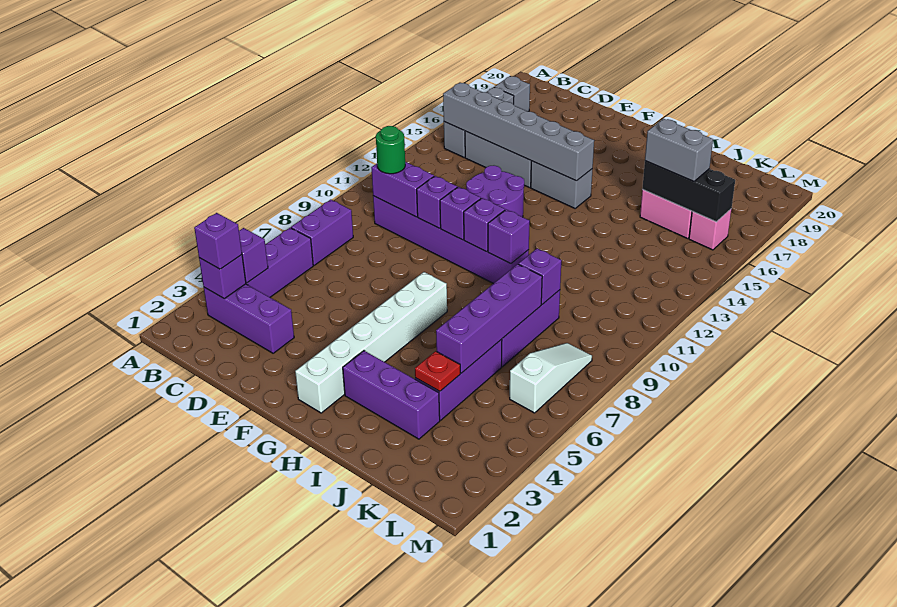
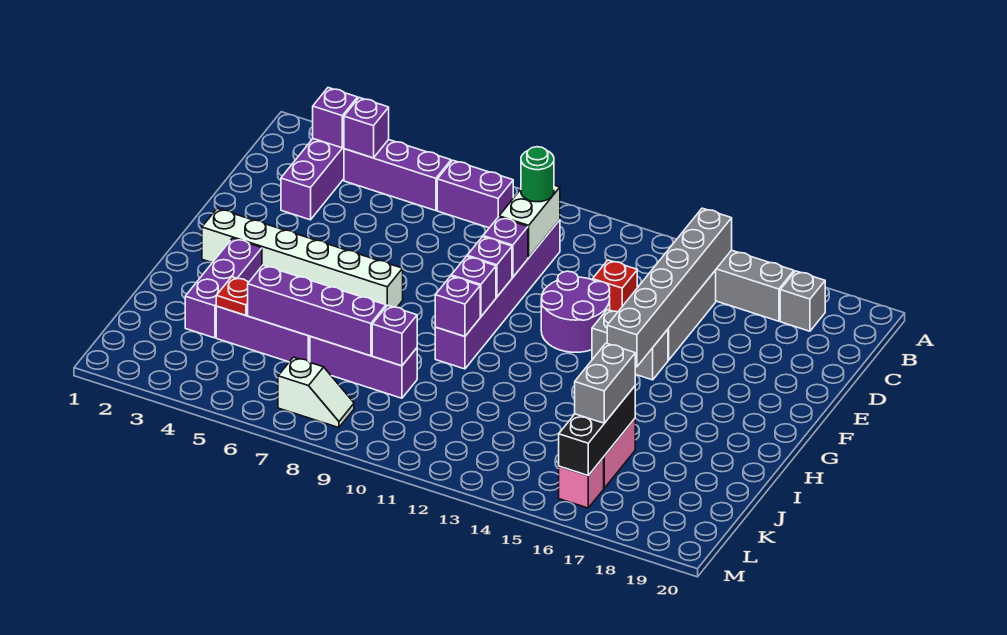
purple 1x1 brick [194,213,242,269] -> none
purple 1x2 brick [371,162,434,217] -> white 1x2 brick [499,185,560,258]
none -> red 1x1 brick [593,260,637,312]
grey 1x2 brick [531,161,593,208] -> grey 1x2 brick turned to [592,310,668,380]
white 1x3 slope [510,343,592,413] -> white 1x2 slope [278,357,354,428]

